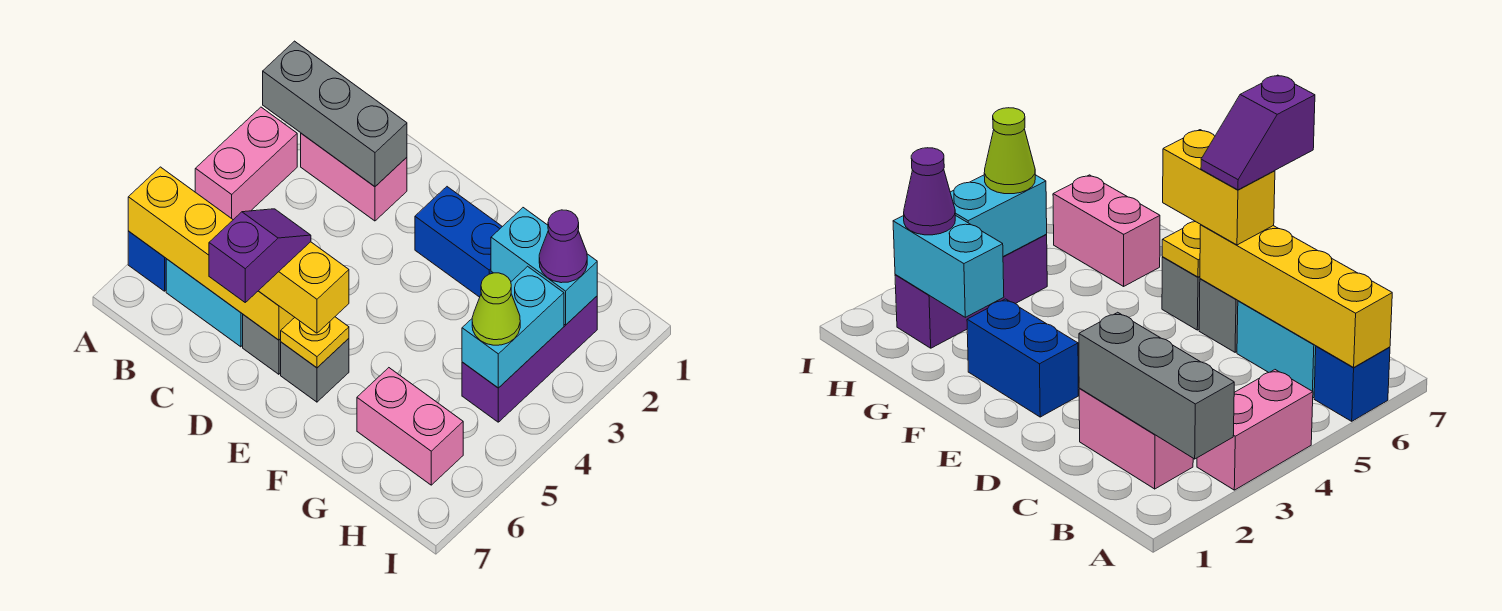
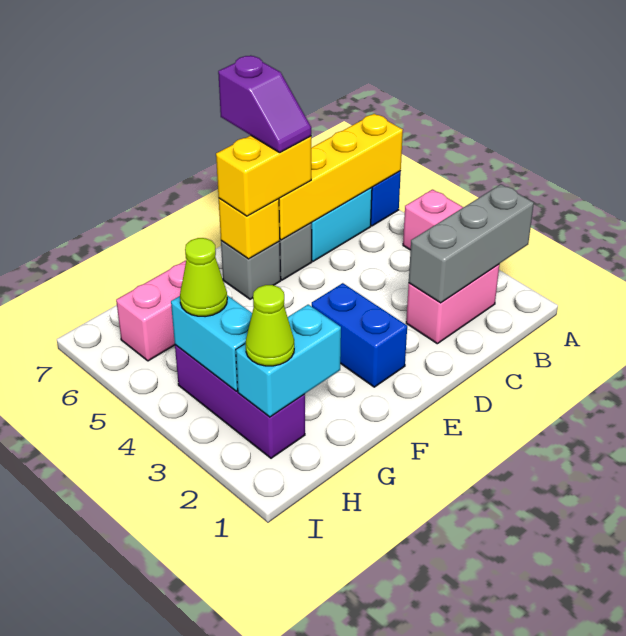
blue 1x2 brick [415,187,502,297] -> blue 1x2 brick turned to [312,283,407,387]
yellow 1x1 plate [281,317,349,368] -> yellow 1x1 brick [219,198,280,259]
purple 1x1 cone [539,210,587,283] -> lime 1x1 cone [246,285,294,366]

